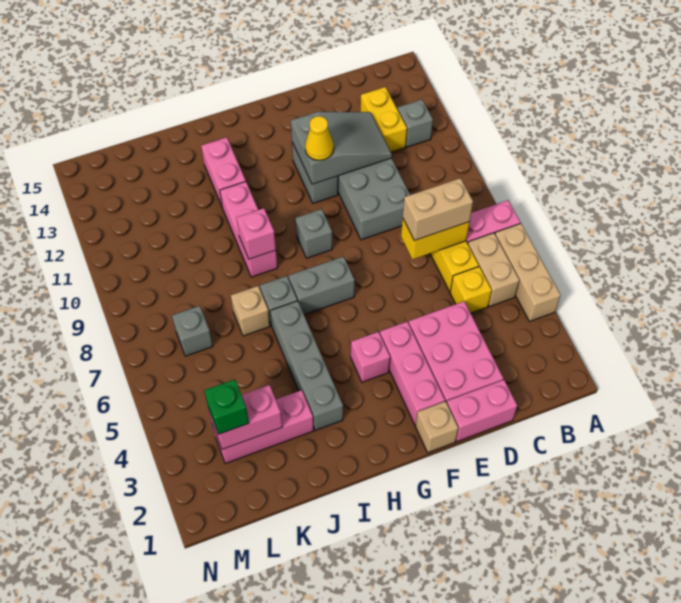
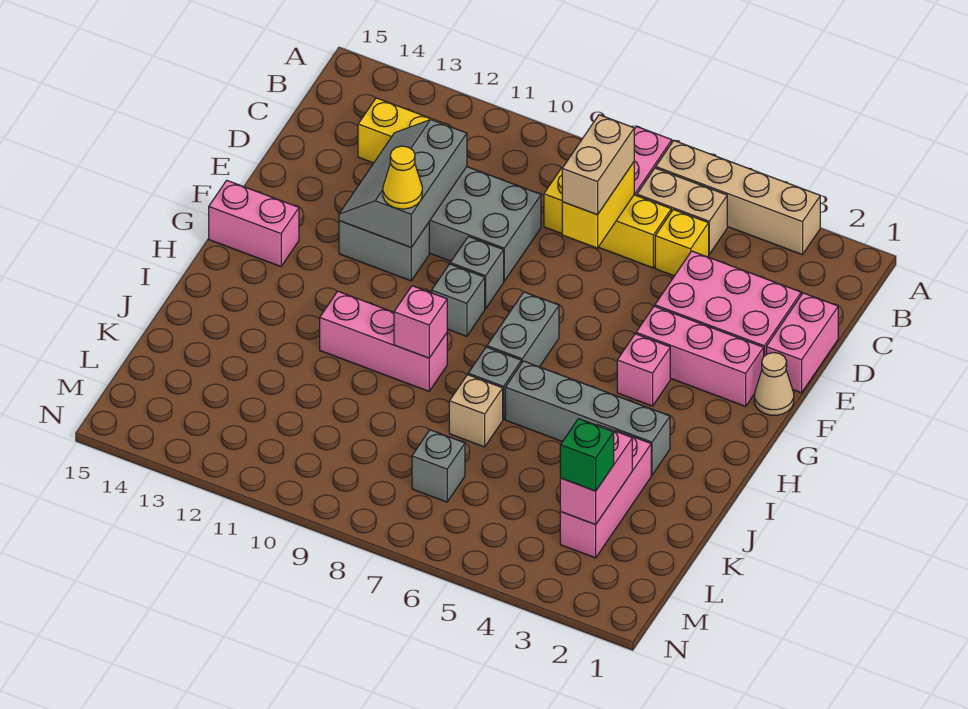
tan 1x3 brick [495,223,561,321] -> tan 1x4 brick [656,141,820,255]
grey 1x1 brick [397,100,433,147] -> grey 1x1 brick moved to [450,236,504,309]
grey 2x3 slope [291,112,392,184] -> grey 2x3 slope turned to [339,120,467,247]
tan 1x1 brick [415,402,458,453] -> tan 1x1 cone [755,353,794,415]
pink 1x2 brick [201,137,246,206] -> pink 1x2 brick moved to [209,180,299,267]

